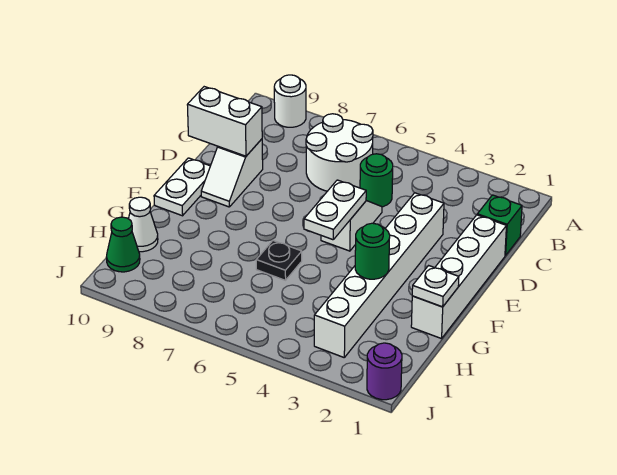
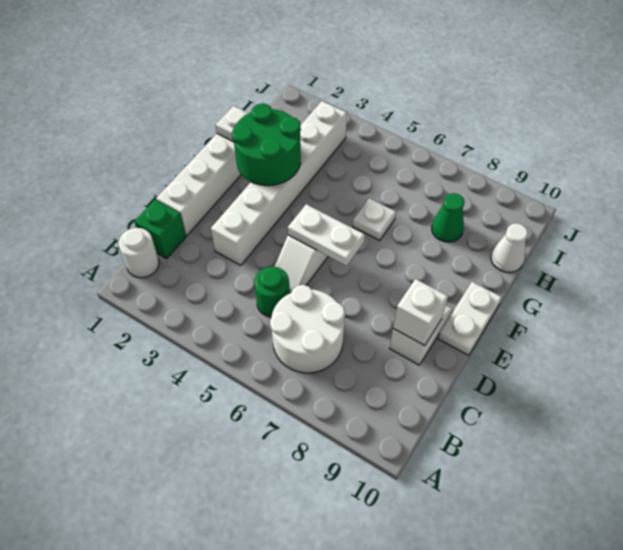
white 1x1 round brick [274,75,306,127] -> white 1x1 round brick moved to [118,228,159,278]
white 1x2 brick [187,87,262,156] -> white 1x1 brick [393,279,448,345]
white 1x2 plate [304,180,366,240] -> white 1x2 plate turned to [288,204,365,266]
green 1x1 round brick [355,223,390,279] -> green 2x2 round brick [232,103,301,186]
black 1x1 plate [256,241,302,280] -> white 1x1 plate [353,198,396,240]
green 1x1 cone [106,217,140,272] -> green 1x1 cone moved to [432,193,465,242]
purple 1x1 round brick [367,343,402,400] -> none

